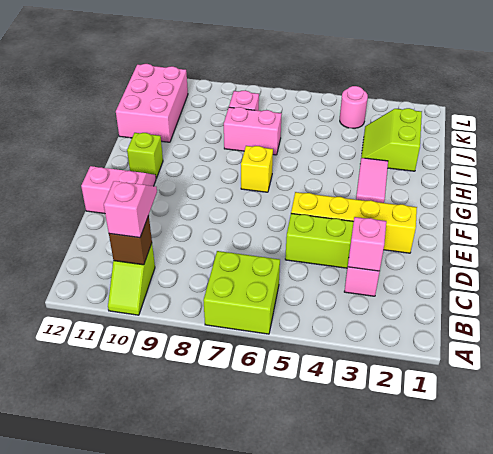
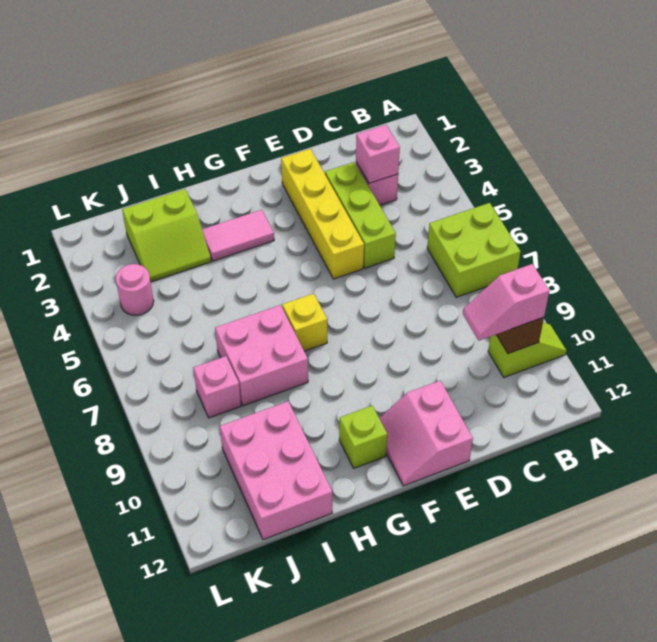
pink 1x2 brick [224,107,281,155] -> pink 2x2 brick [215,305,308,406]
pink 2x3 brick [116,64,188,142] -> pink 2x3 brick turned to [220,401,332,540]

